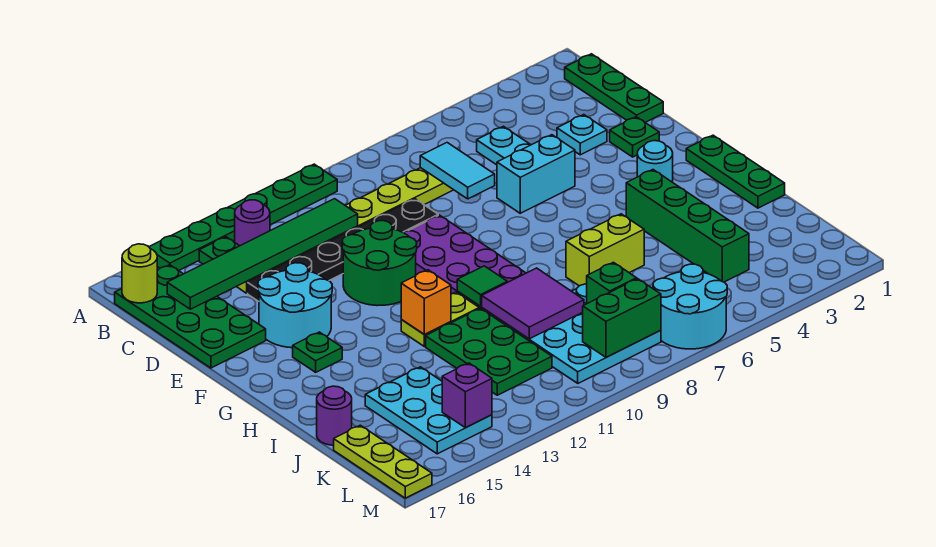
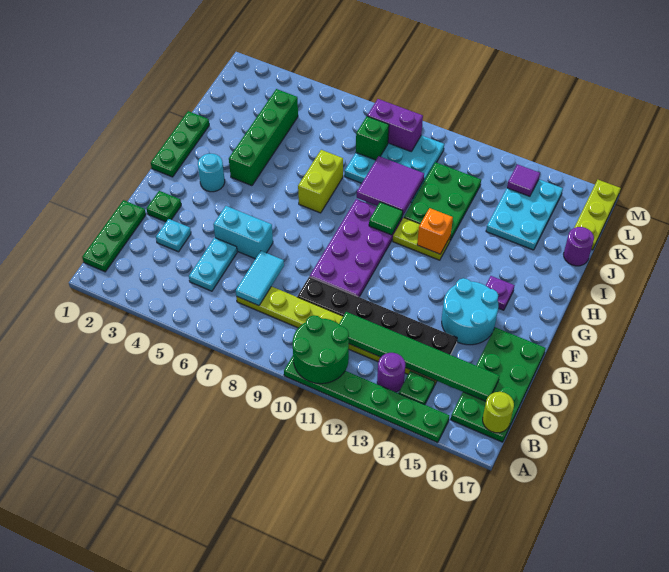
green 2x2 round brick [342,221,417,306] -> green 2x2 round brick moved to [293,315,349,384]
green 1x1 plate [293,332,342,372] -> purple 1x1 plate [486,276,515,310]
lime 1x2 brick [566,214,644,286] -> lime 1x2 brick turned to [298,150,343,213]
cyan 2x2 round brick [653,264,727,349] -> none
green 1x2 brick [583,279,661,357] -> purple 1x2 brick [367,99,423,151]
purple 1x1 brick [442,363,492,428] -> purple 1x1 tile [507,164,540,196]

